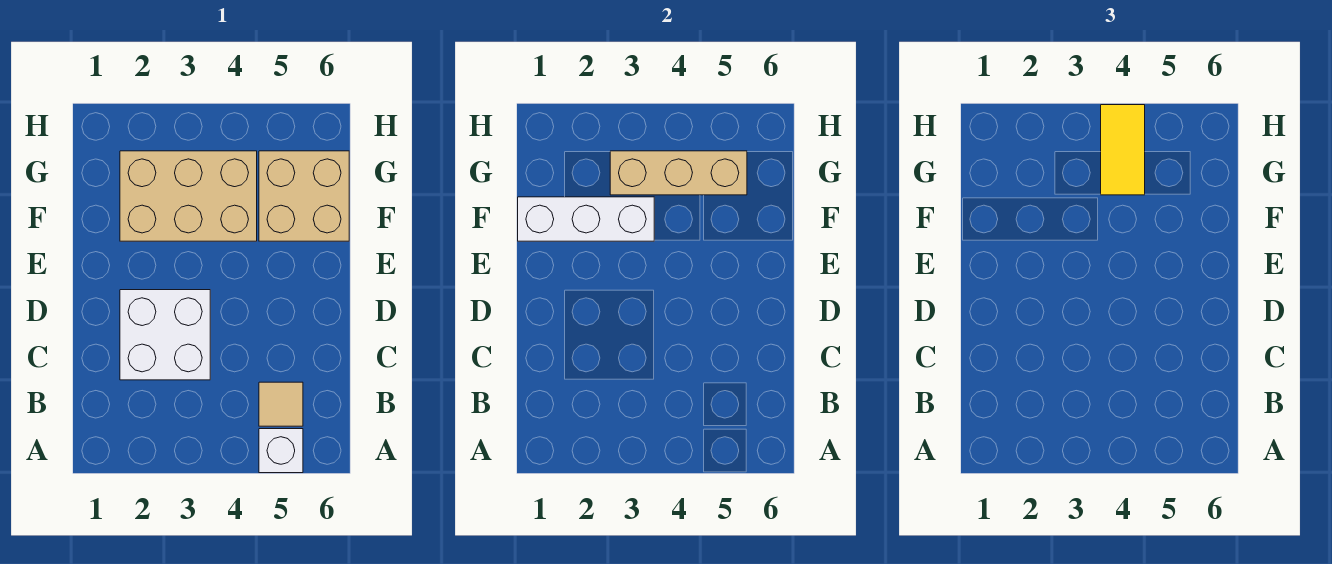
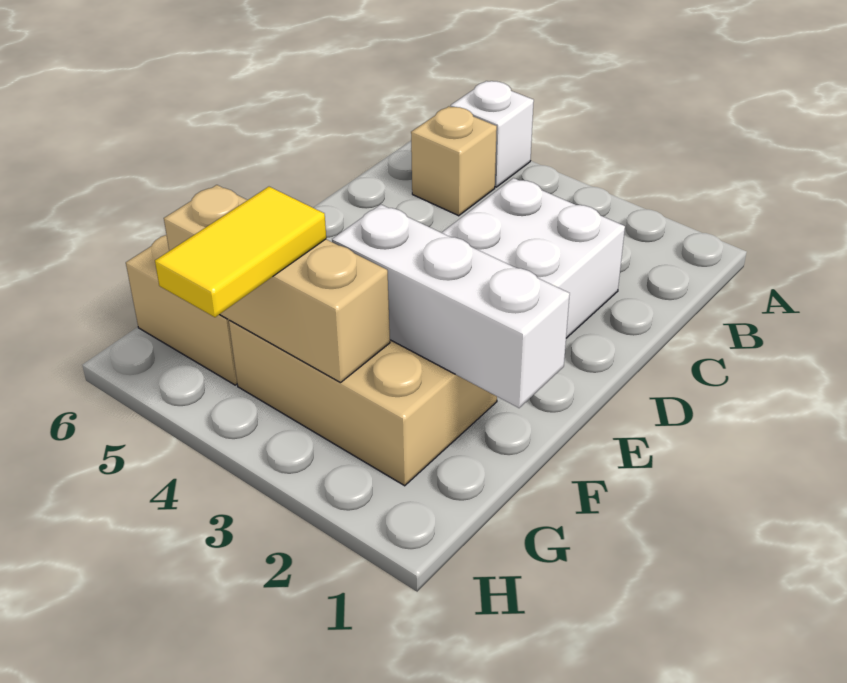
tan 1x1 tile [259,382,303,426] -> tan 1x1 brick [411,106,497,216]

